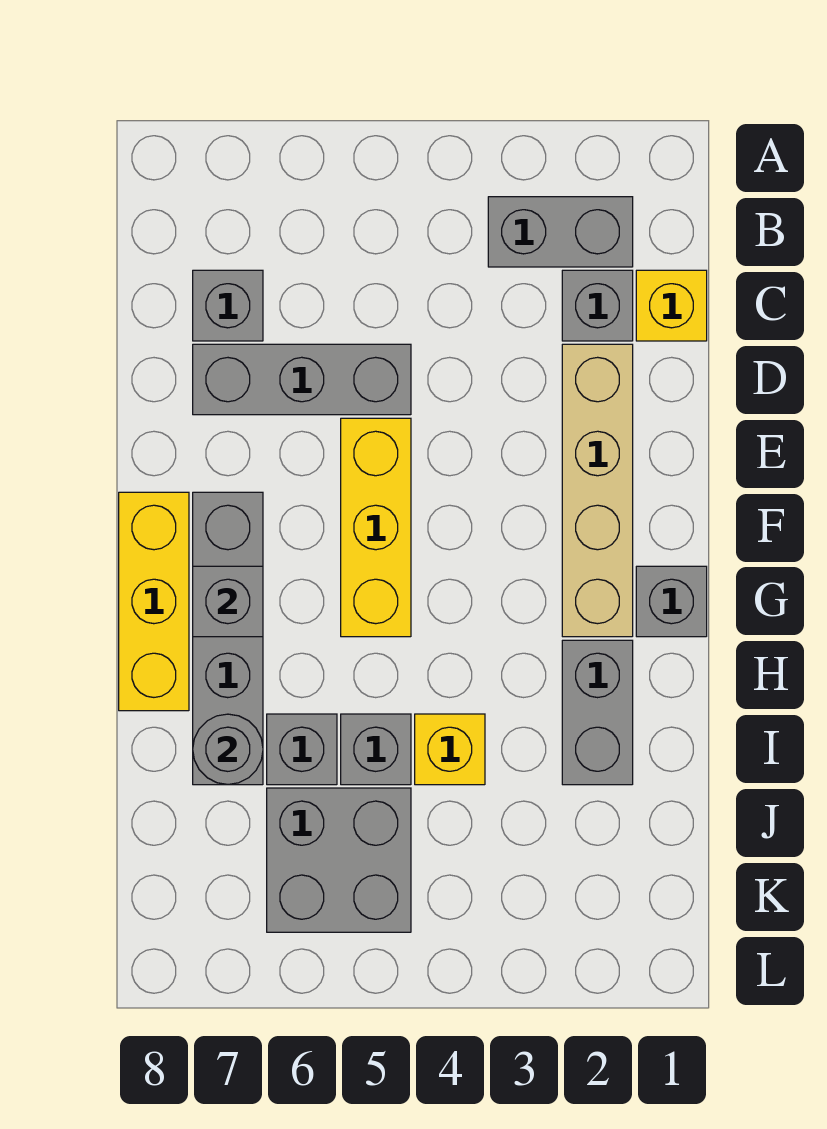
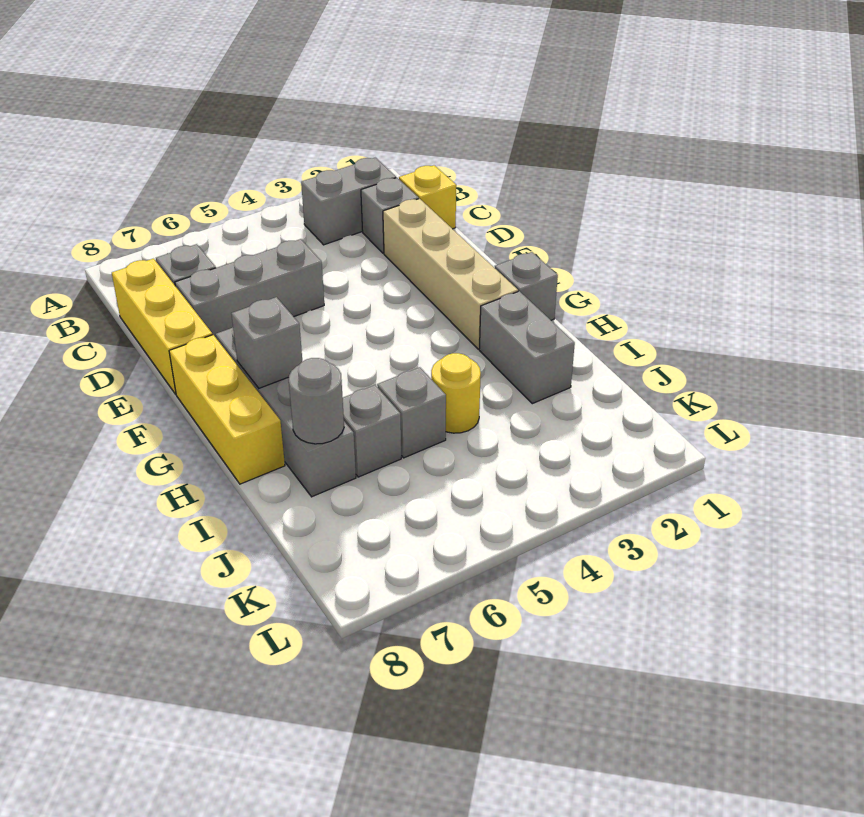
yellow 1x3 brick [341,418,411,637] -> yellow 1x3 brick moved to [112,259,212,394]
yellow 1x1 brick [415,714,485,785] -> yellow 1x1 round brick [431,353,481,433]
grey 2x2 brick [267,788,411,932] -> none

